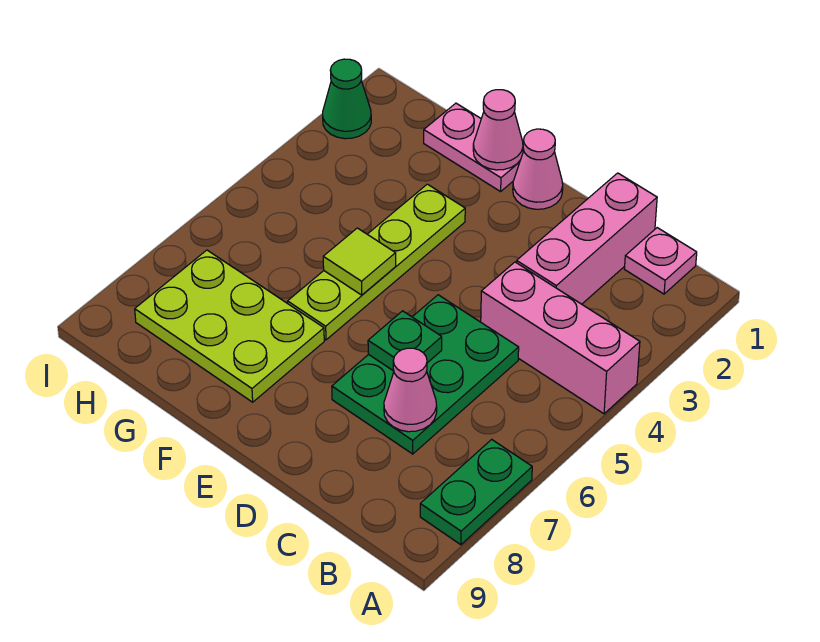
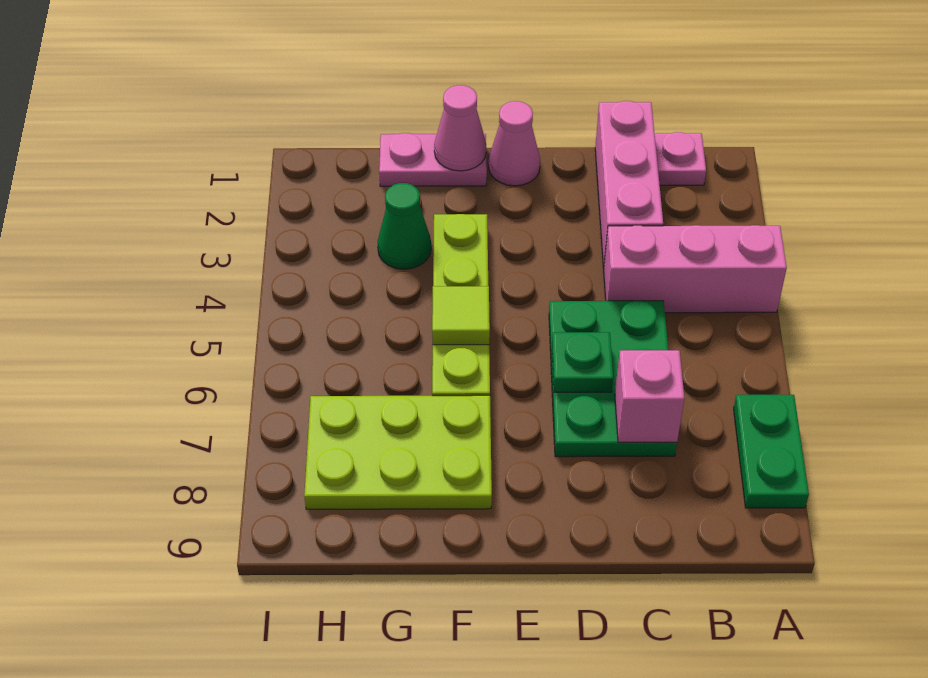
pink 1x1 cone [384,348,437,432] -> pink 1x1 brick [615,350,684,442]
green 1x1 cone [323,59,371,139] -> green 1x1 cone moved to [378,183,431,269]

